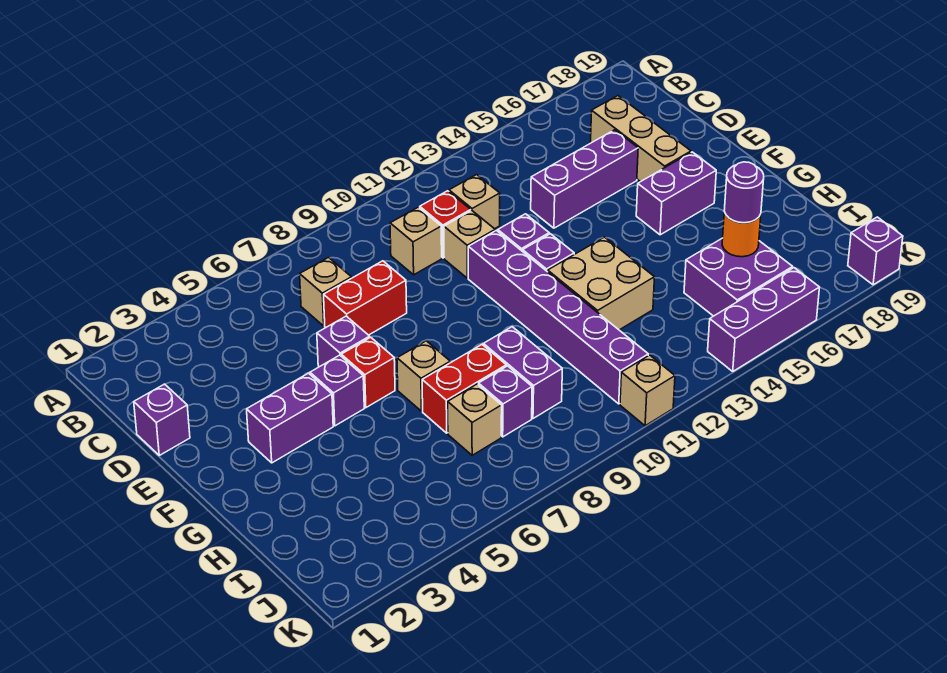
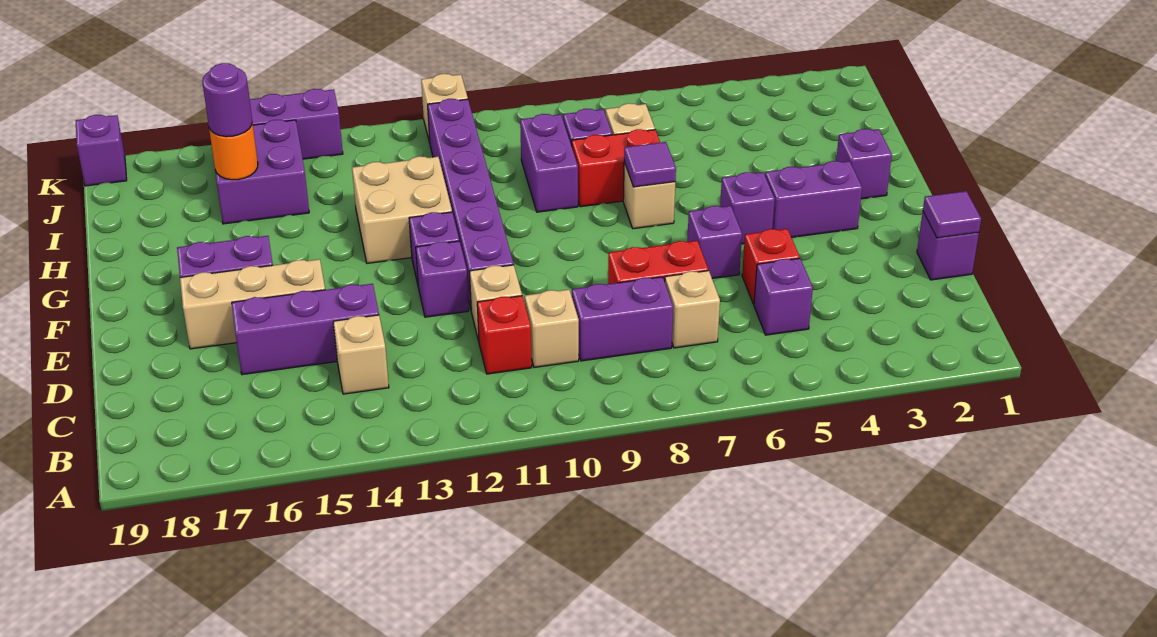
none -> purple 1x1 brick [754,258,813,335]
none -> purple 1x2 brick [572,277,673,361]
tan 1x1 brick [449,175,500,229] -> tan 1x1 brick moved to [333,315,389,394]
tan 1x3 brick [591,96,691,182] -> tan 1x3 brick turned to [180,259,325,349]
none -> purple 1x1 tile [923,191,981,238]
red 1x1 brick [341,337,395,408] -> red 1x1 brick moved to [742,229,800,304]
none -> purple 1x1 brick [836,129,892,199]
none -> purple 1x1 tile [624,142,676,187]

